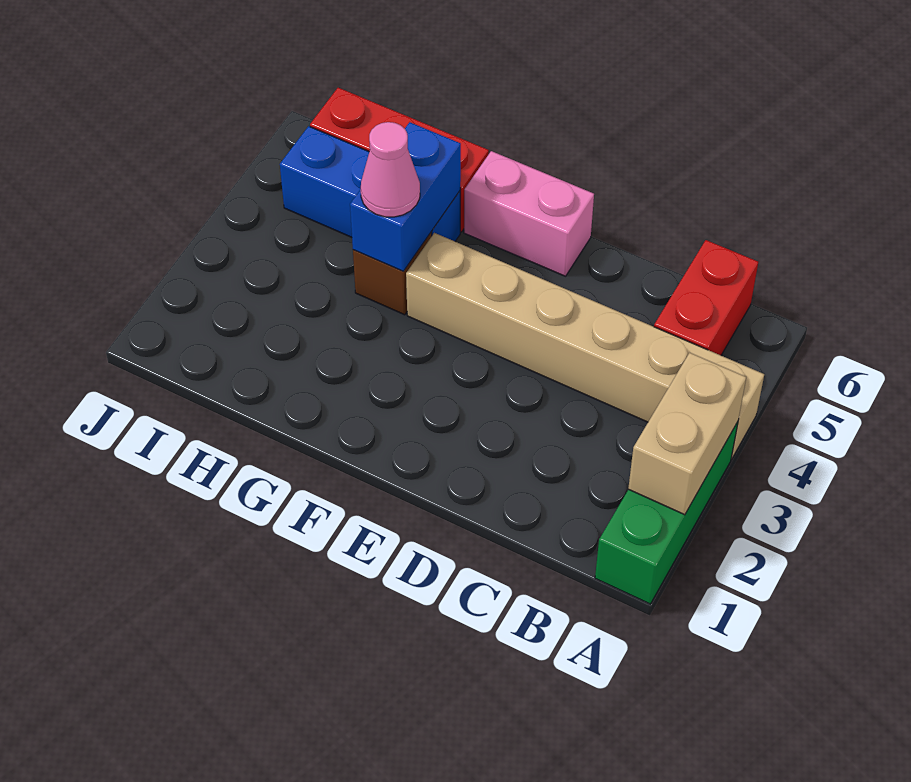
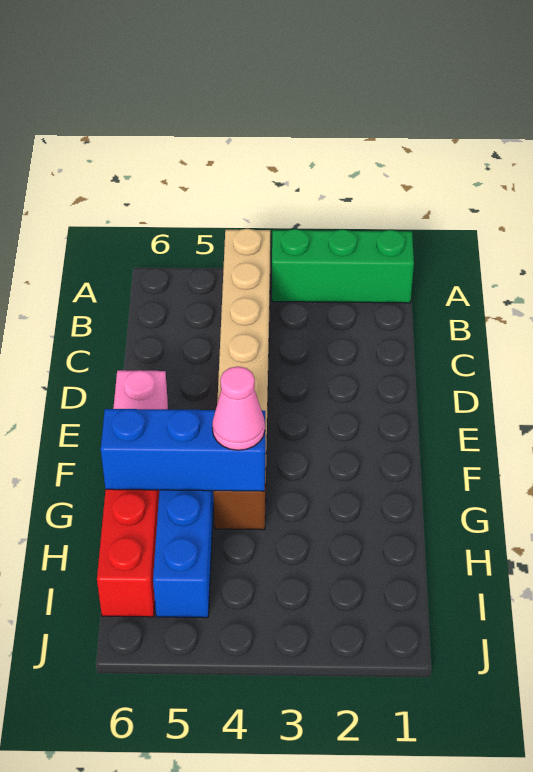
tan 1x2 brick [628,353,746,515] -> none
red 1x2 brick [654,240,758,355] -> none
blue 1x2 brick [350,122,461,271] -> blue 1x3 brick [101,409,266,491]

